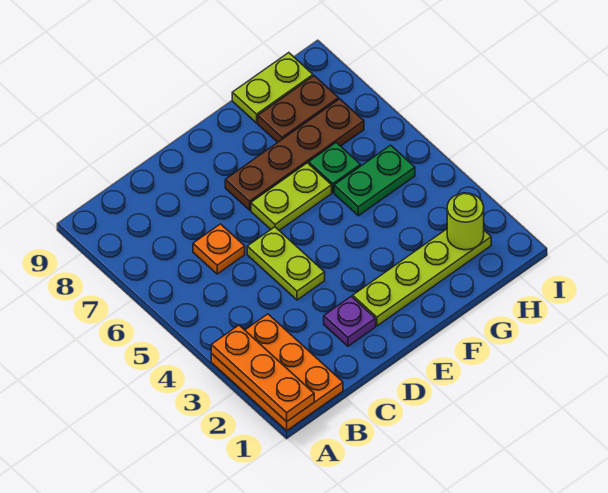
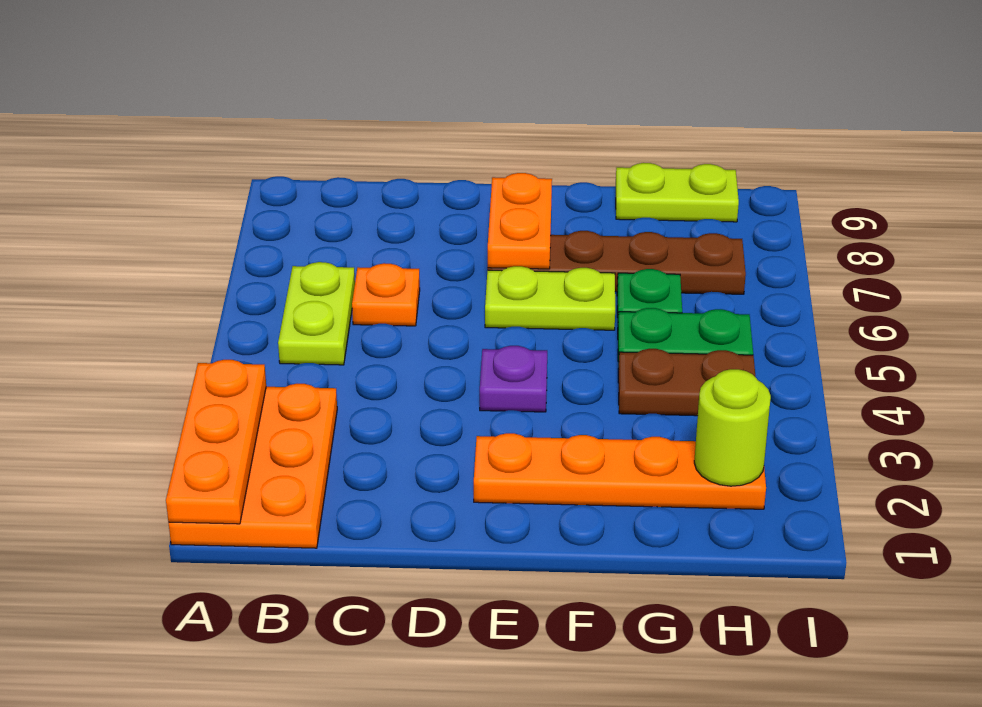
purple 1x1 plate [324,296,376,346] -> purple 1x1 plate moved to [480,346,547,412]
lime 1x2 plate [247,227,325,300] -> lime 1x2 plate moved to [278,262,355,365]
lime 1x4 plate [353,229,491,326] -> orange 1x4 plate [474,433,766,509]
none -> orange 1x2 plate [488,173,552,269]
brown 1x2 plate [258,76,339,142] -> brown 1x2 plate moved to [618,349,756,416]

